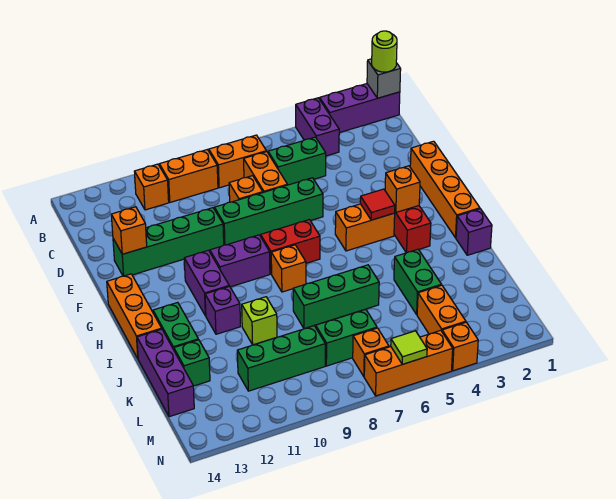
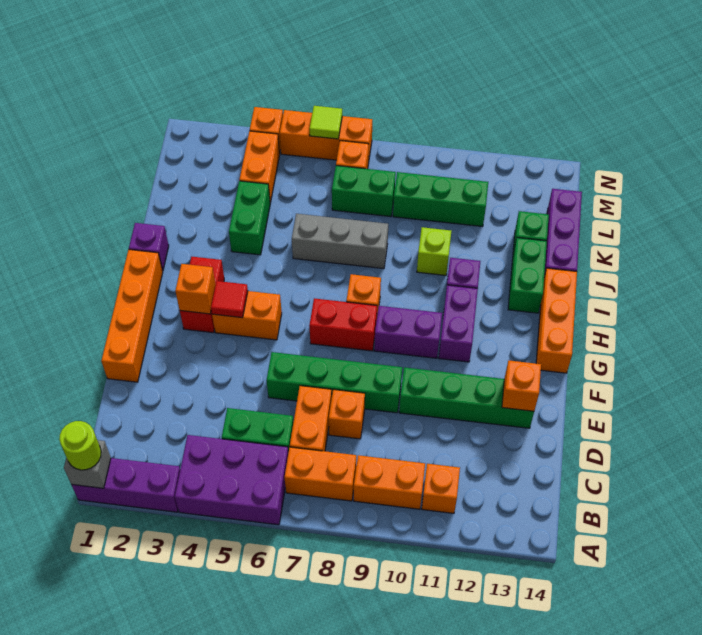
purple 1x2 brick [296,98,339,156] -> purple 2x3 brick [175,435,288,525]
green 1x3 brick [293,265,379,329] -> grey 1x3 brick [292,214,388,269]

